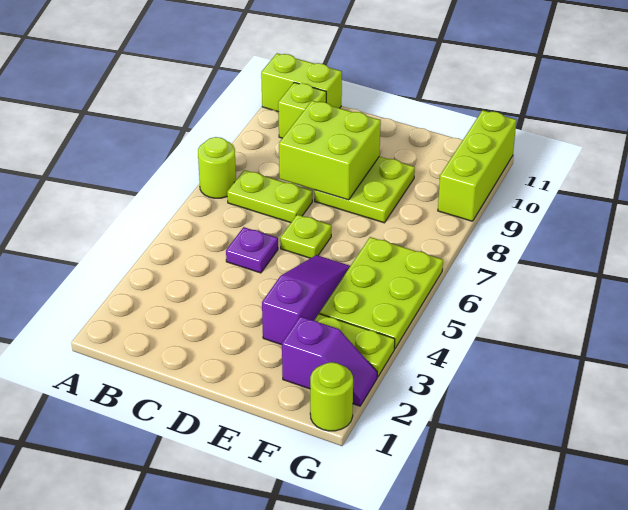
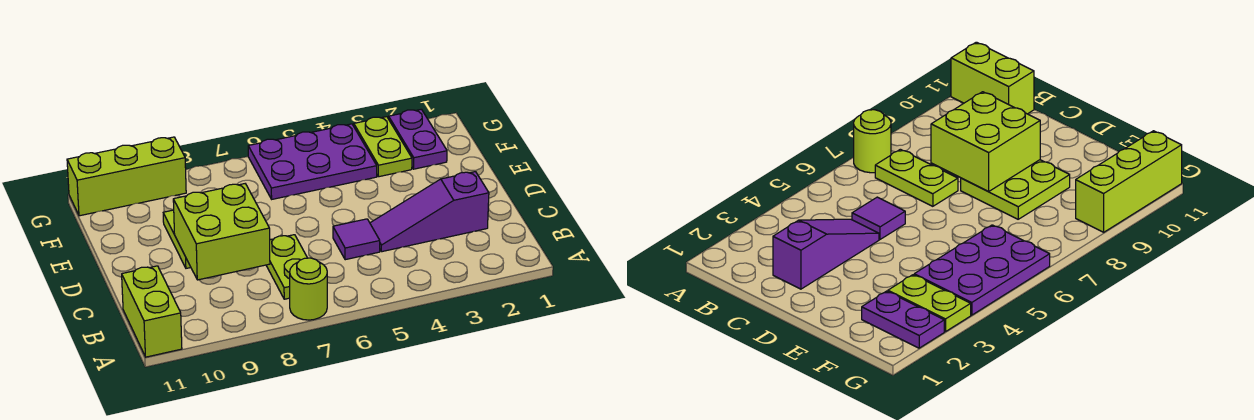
lime 1x1 brick [278,82,326,138] -> none
purple 1x1 plate [226,227,278,273] -> purple 1x1 tile [333,219,380,260]
lime 1x1 plate [280,215,331,258] -> none
purple 1x3 slope [262,255,350,345] -> purple 1x3 slope moved to [370,172,489,252]
purple 1x2 slope [282,316,377,406] -> purple 1x2 plate [389,109,447,169]
lime 2x3 plate [319,237,443,349] -> purple 2x3 plate [248,124,377,199]
lime 1x1 round brick [310,362,353,431] -> none

